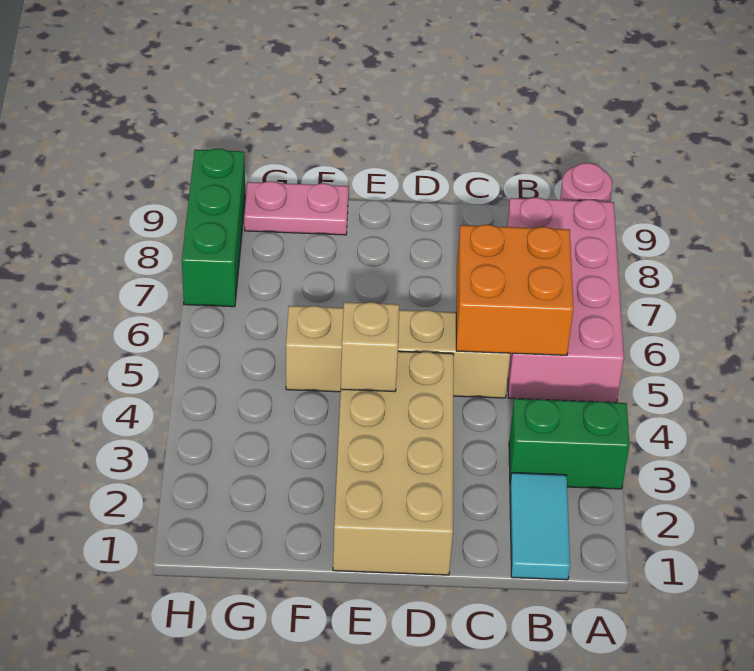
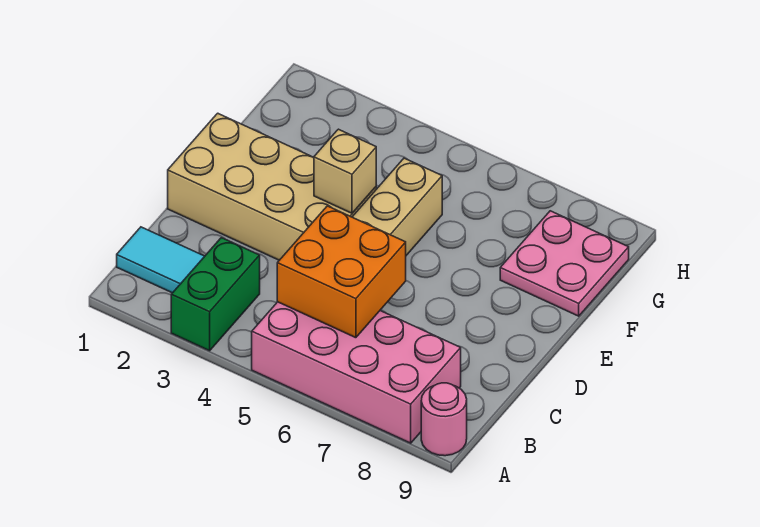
pink 1x2 plate [244,181,349,235] -> pink 2x2 plate [500,211,629,316]
green 1x3 brick [182,149,245,307] -> none

